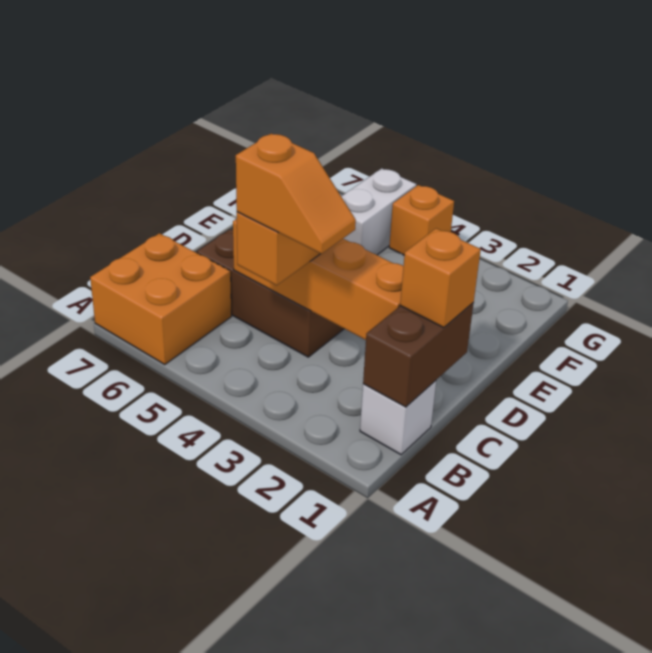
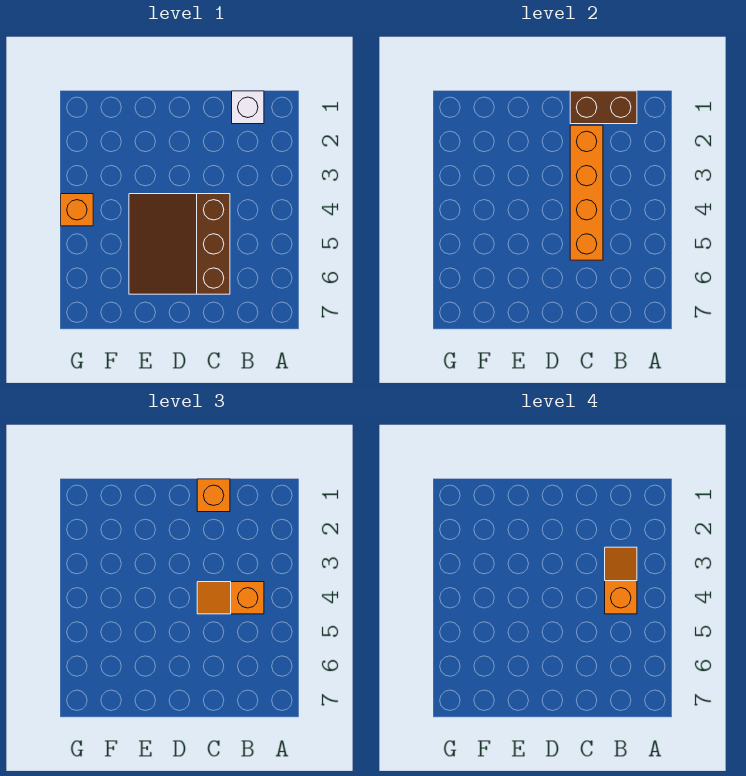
orange 2x2 brick [90,233,231,365] -> none
white 1x2 brick [341,168,416,255] -> none

